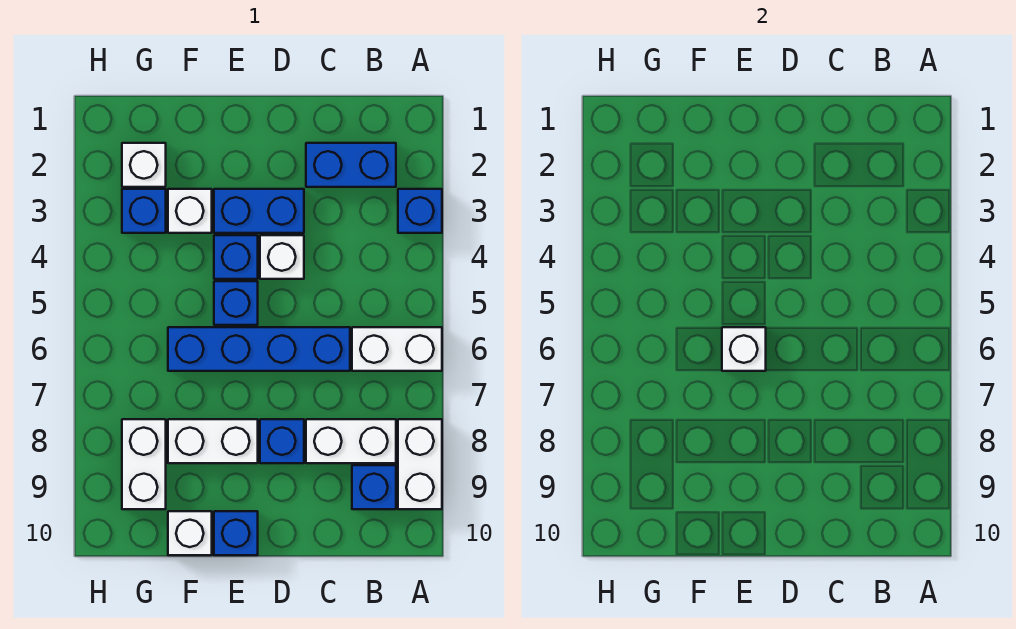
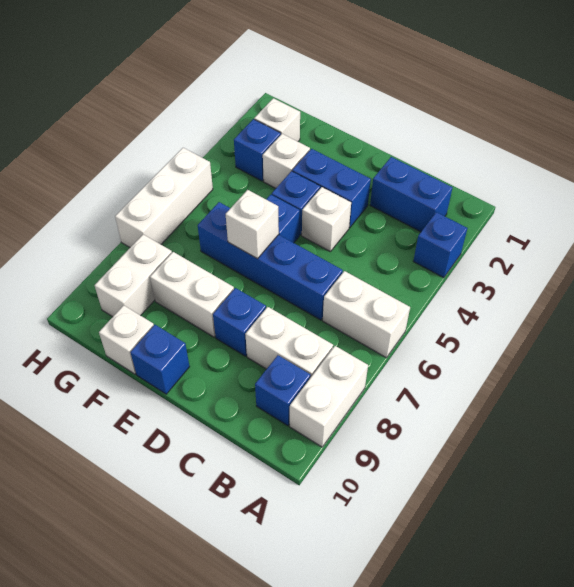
none -> white 1x3 brick [115,148,213,247]

